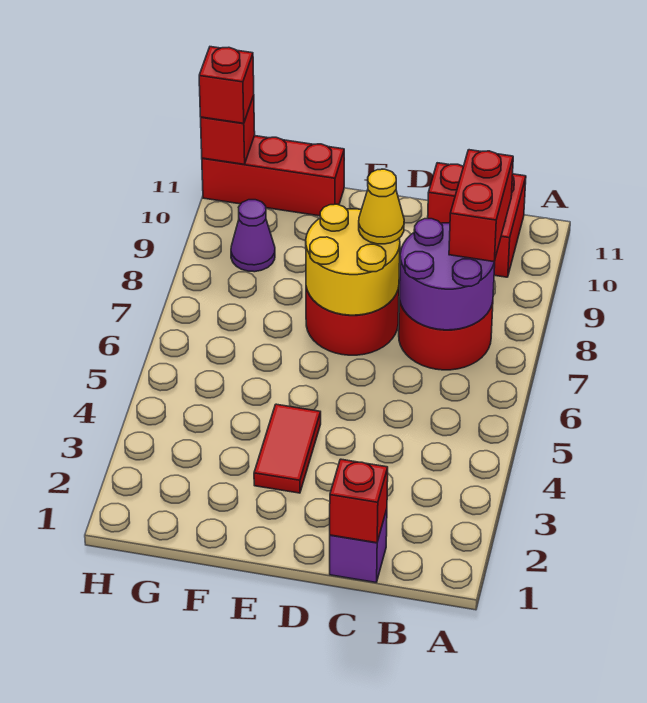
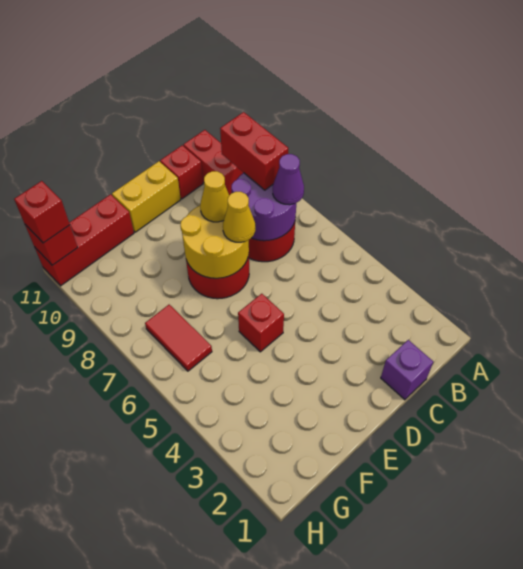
red 1x1 brick [330,459,388,543] -> red 1x1 brick moved to [238,294,284,352]
none -> yellow 1x1 cone [223,192,255,242]
none -> yellow 1x2 brick [112,161,181,232]
red 1x2 tile [254,404,321,493] -> red 1x2 tile moved to [145,305,212,371]
purple 1x1 cone [231,200,275,272] -> purple 1x1 cone moved to [273,154,304,205]

